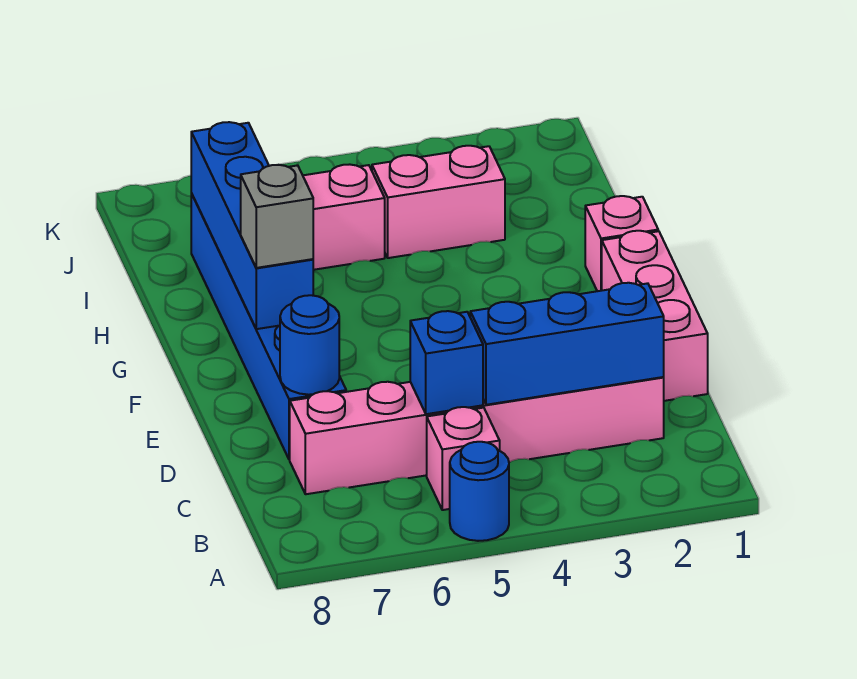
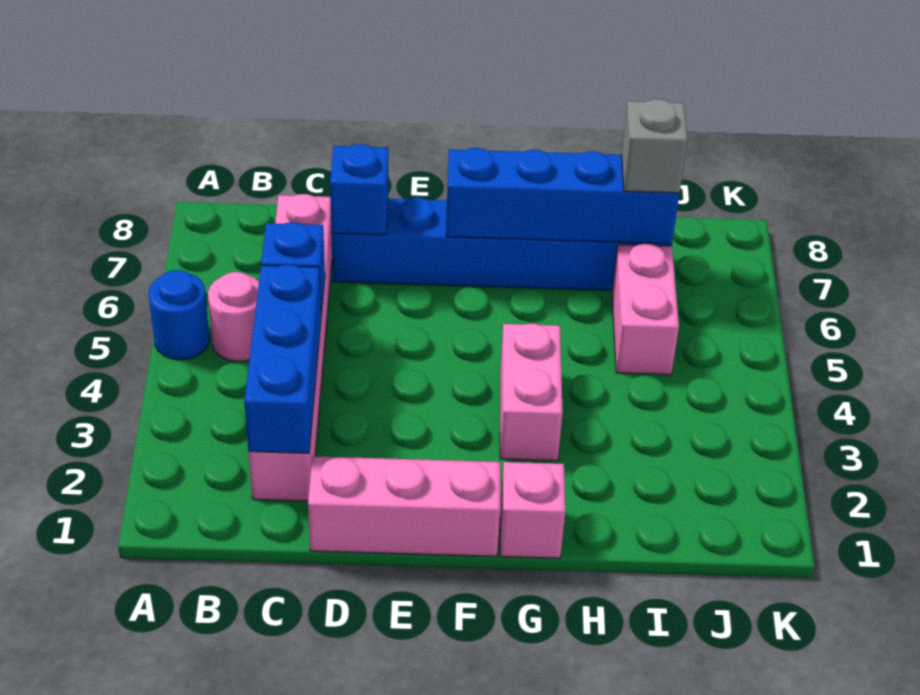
pink 1x1 brick [427,407,500,510] -> pink 1x1 round brick [208,272,259,362]
blue 1x1 round brick [280,295,339,395] -> blue 1x1 brick [330,144,388,235]
grey 1x1 brick [241,165,313,268] -> grey 1x1 brick moved to [621,99,688,193]
pink 1x2 brick [372,146,505,258] -> pink 1x2 brick moved to [500,324,563,461]

